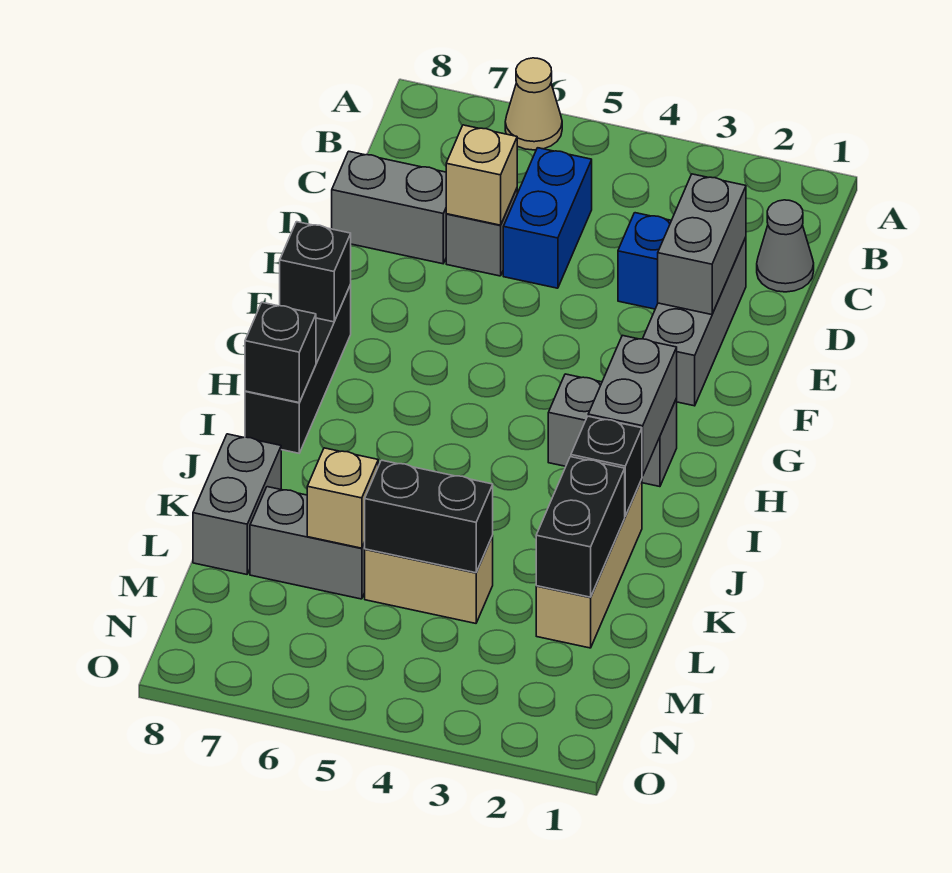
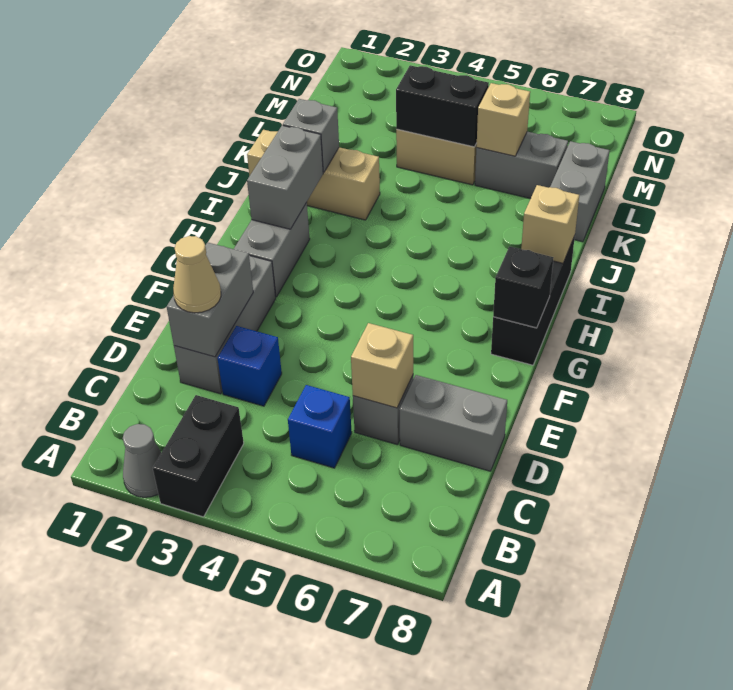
tan 1x1 cone [505,58,562,150] -> tan 1x1 cone moved to [173,236,221,313]
grey 1x1 cone [757,200,814,292] -> grey 1x1 cone moved to [123,424,162,497]
blue 1x2 brick [503,148,592,288] -> blue 1x1 brick [288,385,352,468]
grey 1x2 brick [548,374,677,487] -> grey 1x2 brick turned to [234,203,310,297]
black 1x1 brick [245,302,316,403] -> tan 1x1 brick [521,185,579,263]
tan 1x3 brick [536,479,642,648] -> tan 1x3 brick turned to [247,130,380,220]
black 1x1 brick [571,416,642,516] -> grey 1x1 brick [283,99,339,172]
black 1x2 brick [536,457,625,597] -> black 1x2 brick moved to [153,395,244,517]

